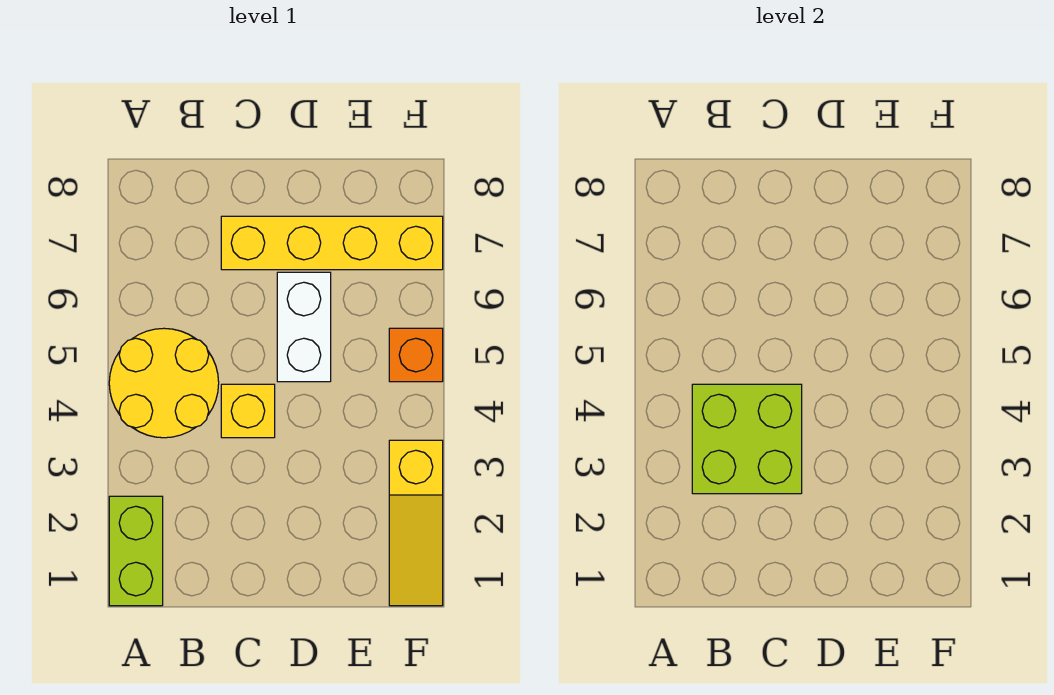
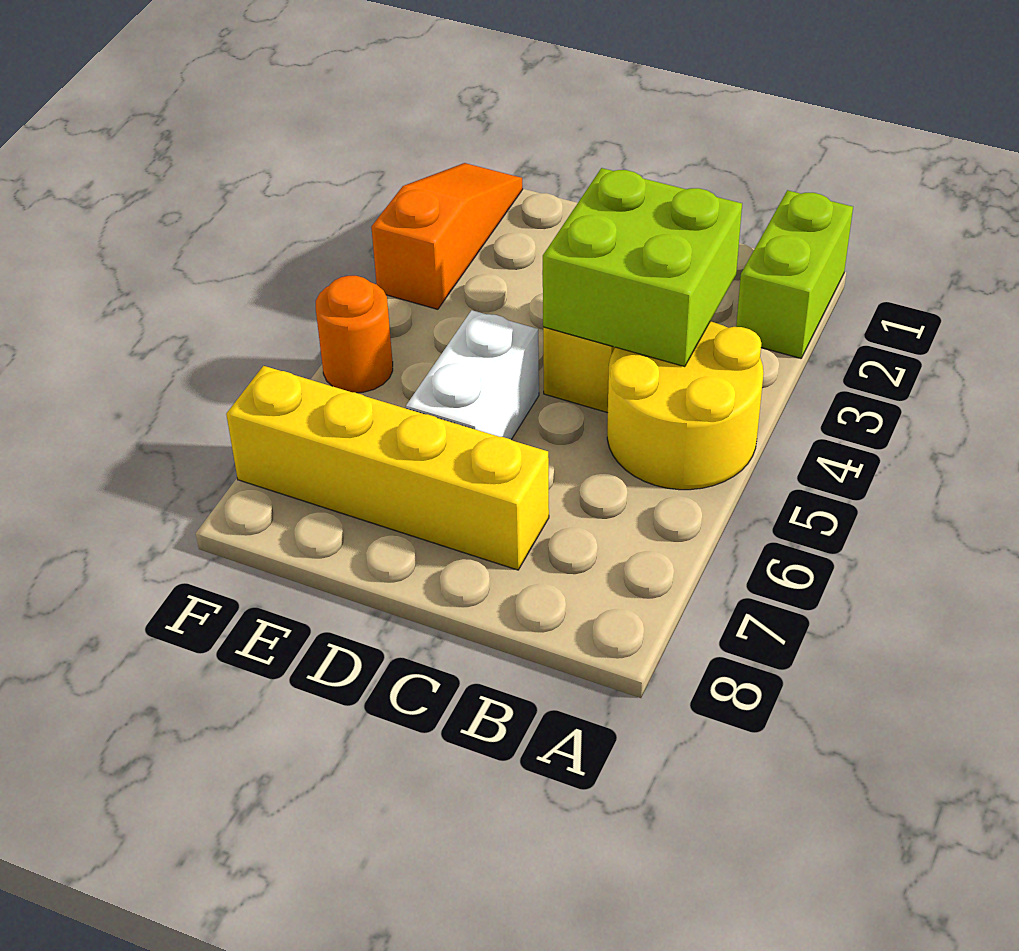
yellow 1x3 slope [389,440,443,606] -> orange 1x3 slope [371,163,523,309]
orange 1x1 brick [389,328,443,382] -> orange 1x1 round brick [316,276,393,393]

